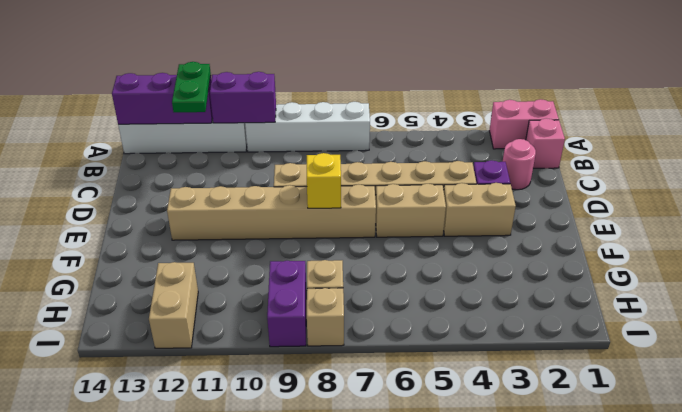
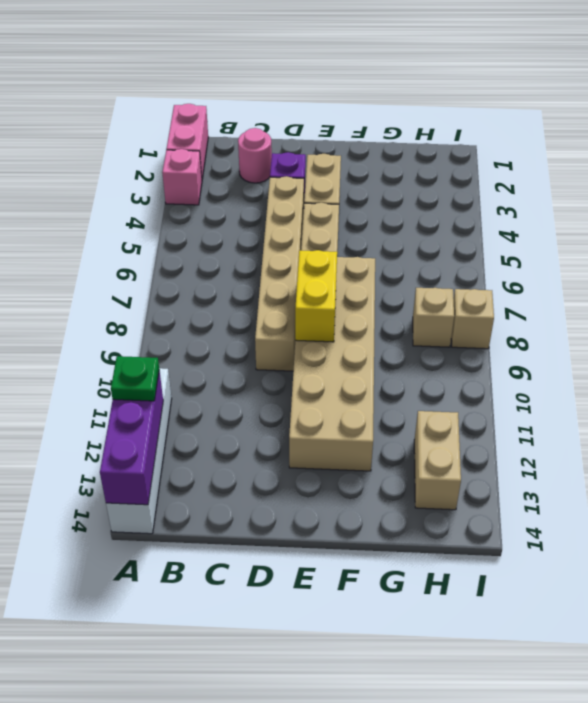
white 1x4 brick [245,102,370,152] -> none
purple 1x2 brick [210,72,276,123] -> none
green 1x2 plate [172,62,211,112] -> green 1x1 plate [111,356,159,401]
pink 1x1 brick [526,118,565,168] -> pink 1x1 brick moved to [162,149,202,205]
tan 1x6 brick [167,185,376,240] -> tan 2x6 brick [289,257,375,471]
yellow 1x1 brick [307,153,341,208] -> yellow 1x2 brick [295,250,337,342]
purple 1x2 brick [267,261,306,347] -> none
tan 1x2 brick [149,262,198,348] -> tan 1x2 brick turned to [414,411,461,510]

